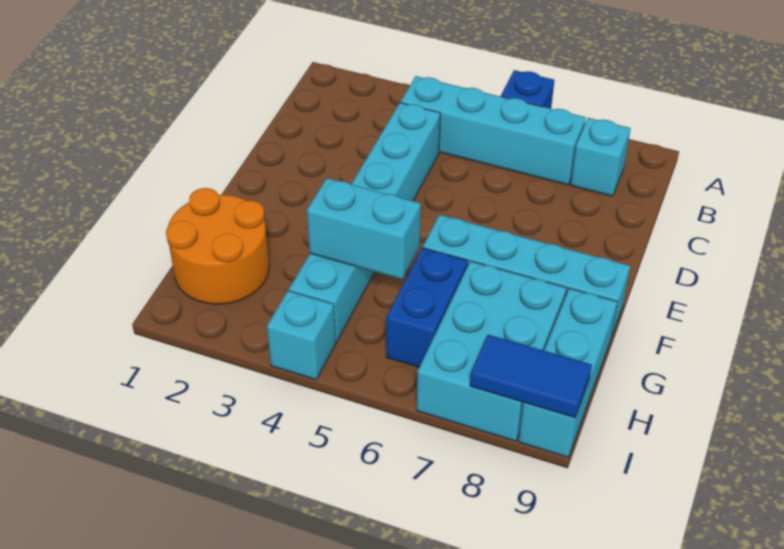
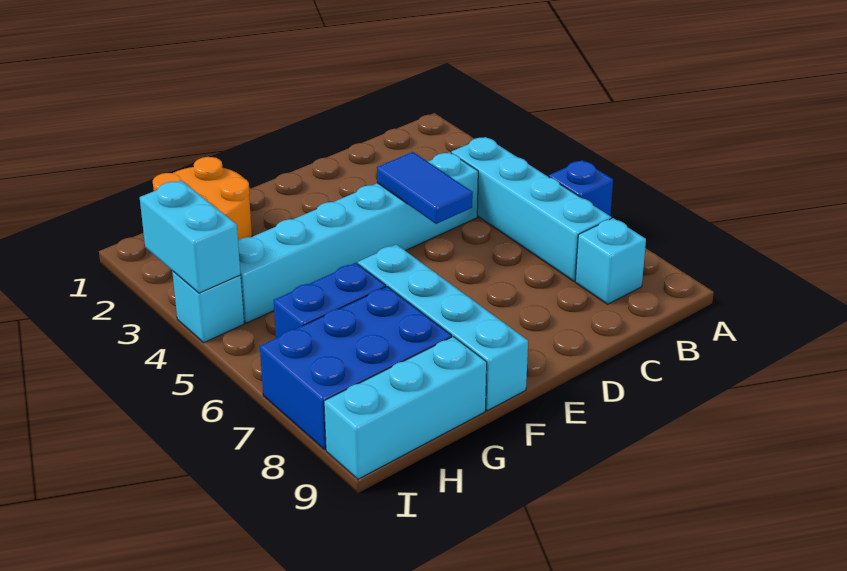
cyan 1x2 brick [307,178,421,279] -> cyan 1x2 brick moved to [140,180,241,293]
cyan 2x3 brick [417,261,566,441] -> blue 2x3 brick [260,287,452,450]
blue 1x2 tile [470,335,592,418] -> blue 1x2 tile moved to [377,152,473,224]

